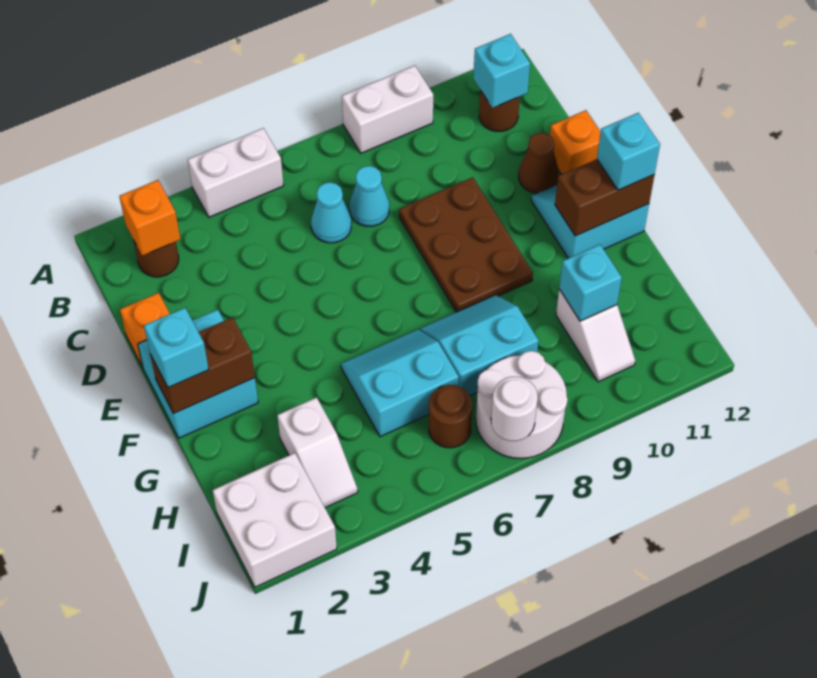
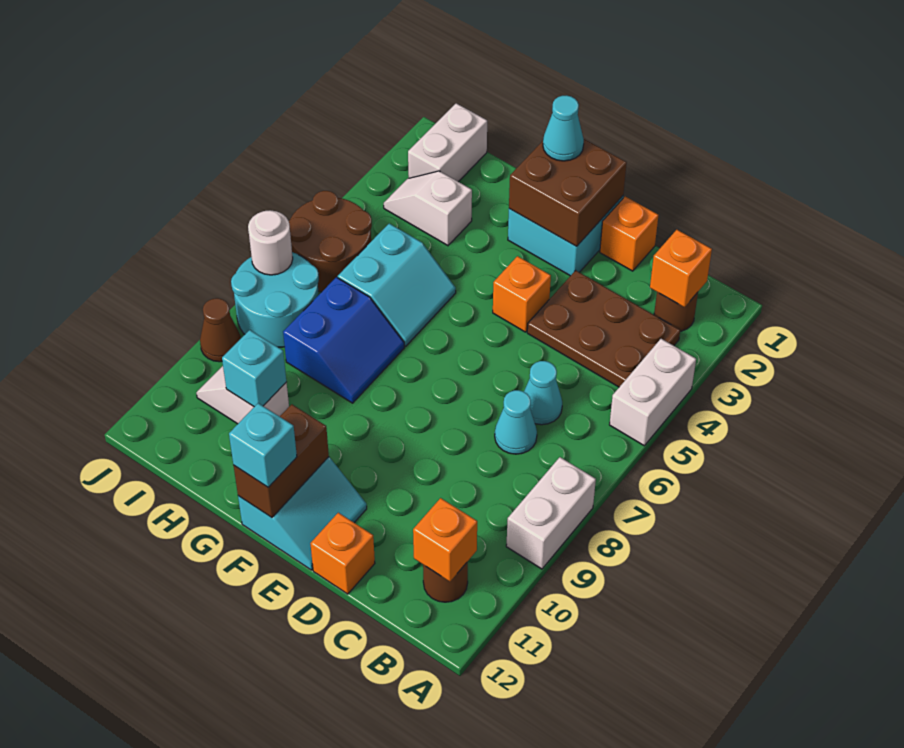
cyan 1x1 brick [473,34,530,108] -> orange 1x1 brick [413,498,477,582]
brown 2x3 plate [399,177,533,312] -> brown 2x3 plate moved to [527,270,680,387]
brown 1x1 cone [519,133,559,193] -> brown 1x1 cone moved to [200,298,241,362]
none -> orange 1x1 brick [493,256,551,332]
brown 1x2 brick [150,317,255,414] -> brown 2x2 brick [509,139,627,246]
cyan 1x1 brick [144,308,209,388] -> cyan 1x1 cone [543,95,584,161]
cyan 2x2 slope [420,295,539,396] -> blue 2x2 slope [283,277,404,403]
white 2x2 brick [213,453,337,587] -> white 1x2 brick [408,103,487,182]
brown 1x1 round brick [429,385,472,448] -> brown 2x2 round brick [289,191,372,292]
white 2x2 round brick [476,351,568,459] -> cyan 2x2 round brick [231,252,319,347]

